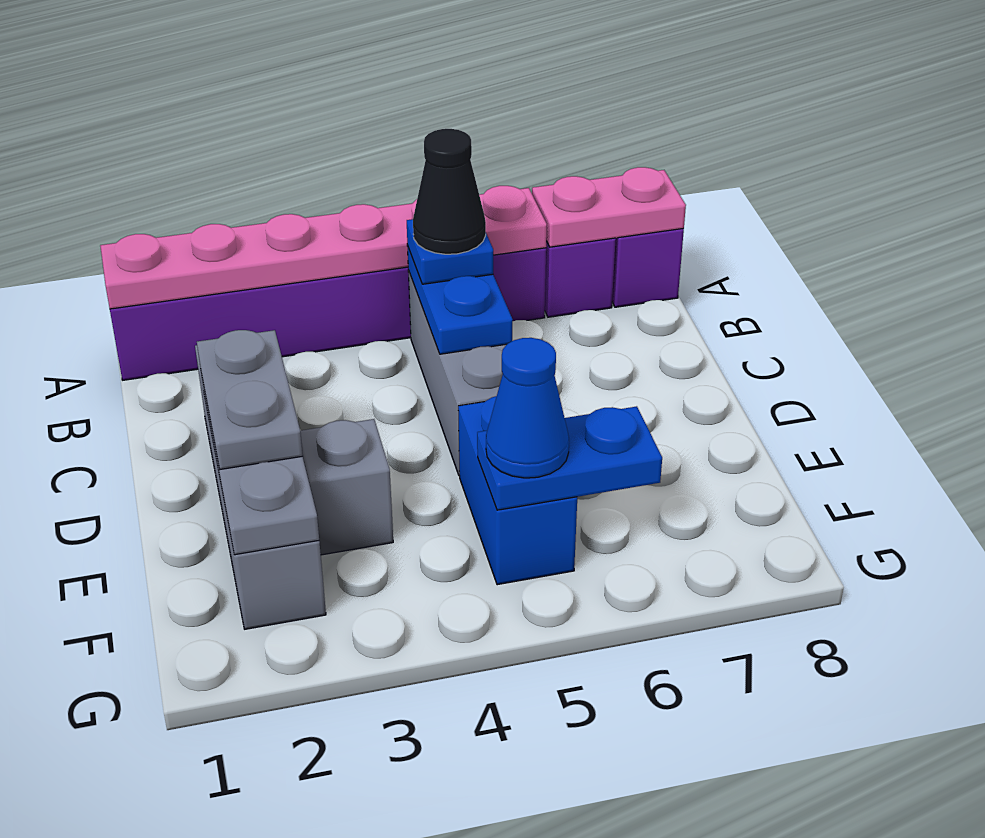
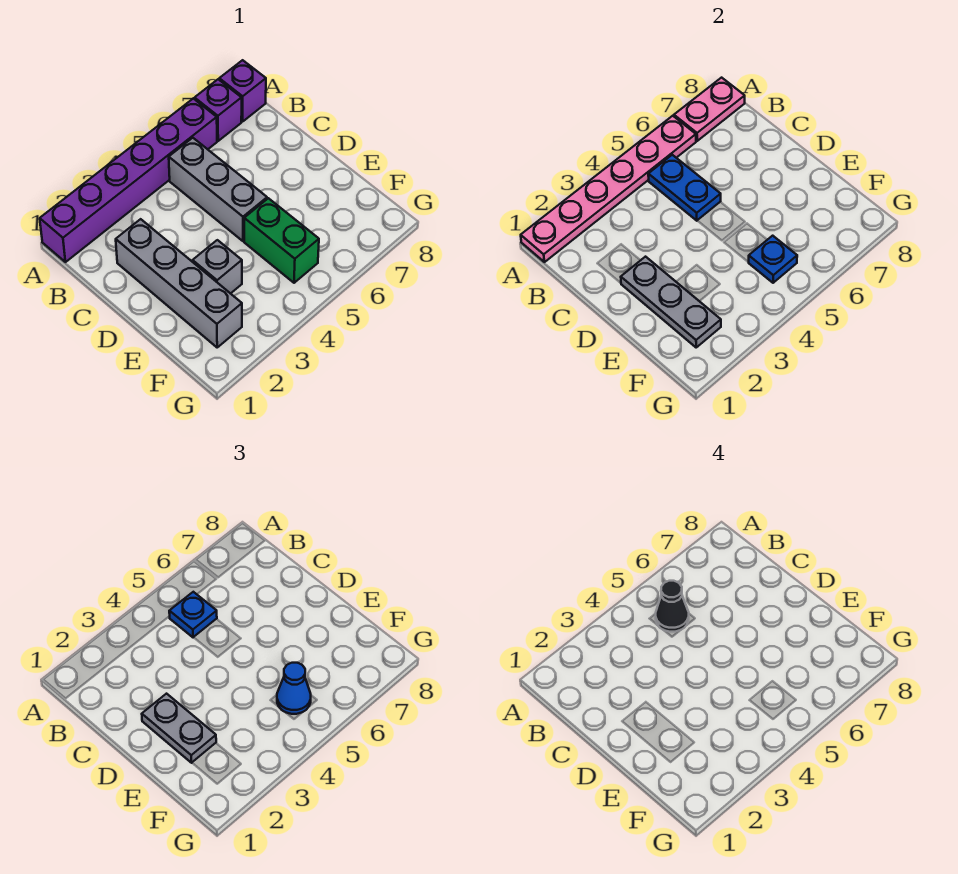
blue 1x2 brick [458,396,577,585] -> green 1x2 brick [244,198,319,283]
blue 1x2 plate [477,406,662,510] -> blue 1x1 plate [749,236,797,283]

